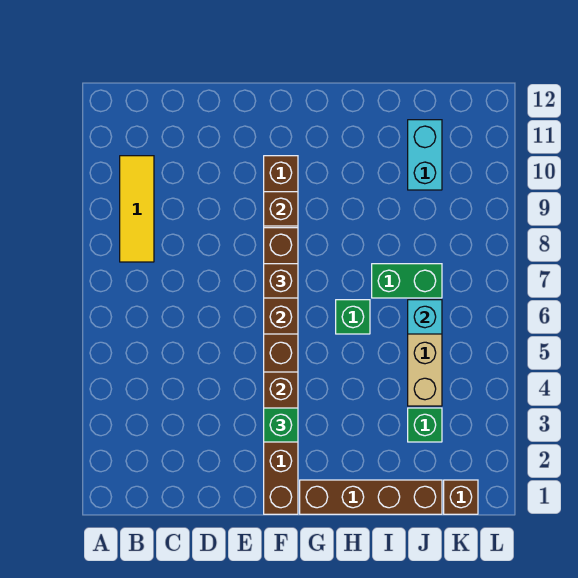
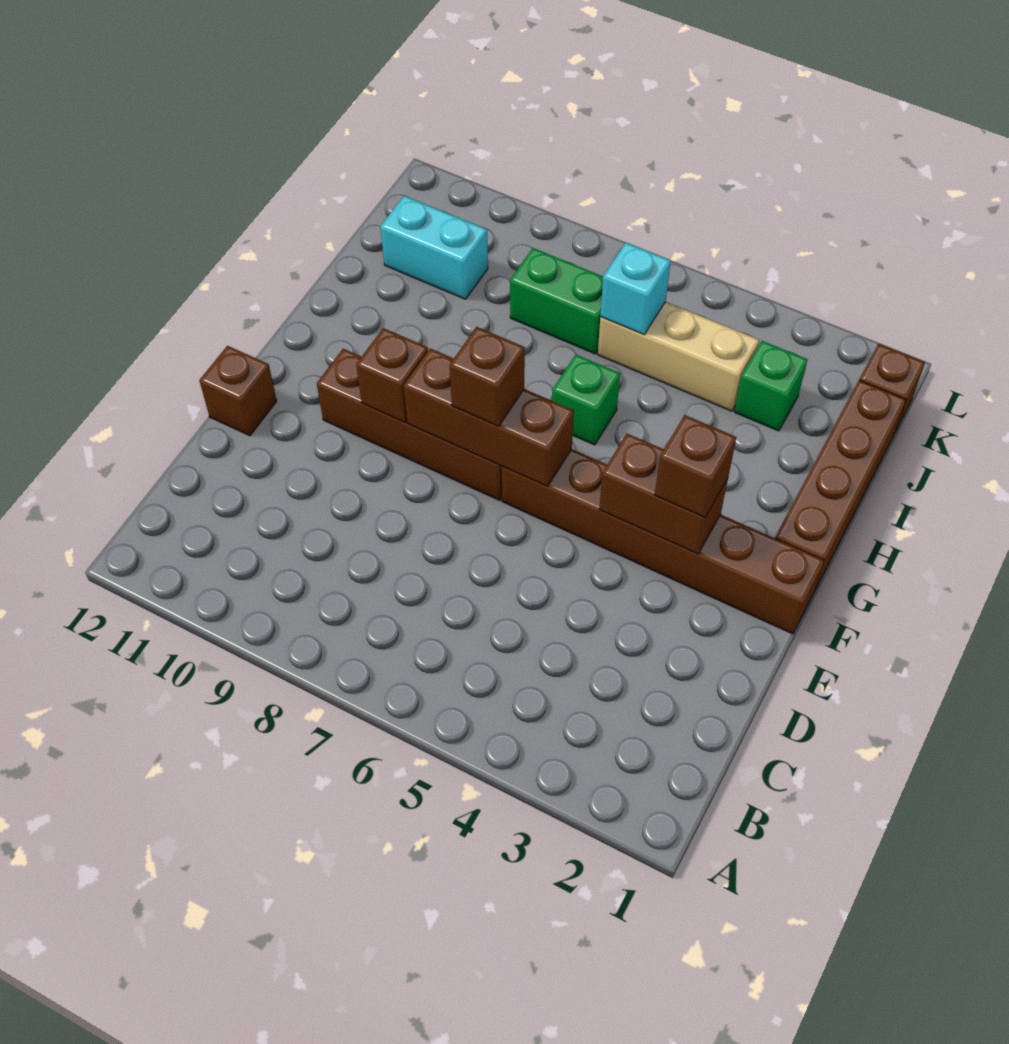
yellow 1x3 tile [120,156,154,262] -> none
none -> brown 1x1 brick [199,346,277,436]
green 1x1 brick [264,408,298,442] -> brown 1x1 brick [655,415,736,518]
green 1x2 brick [372,264,442,298] -> green 1x2 brick turned to [510,248,603,354]

